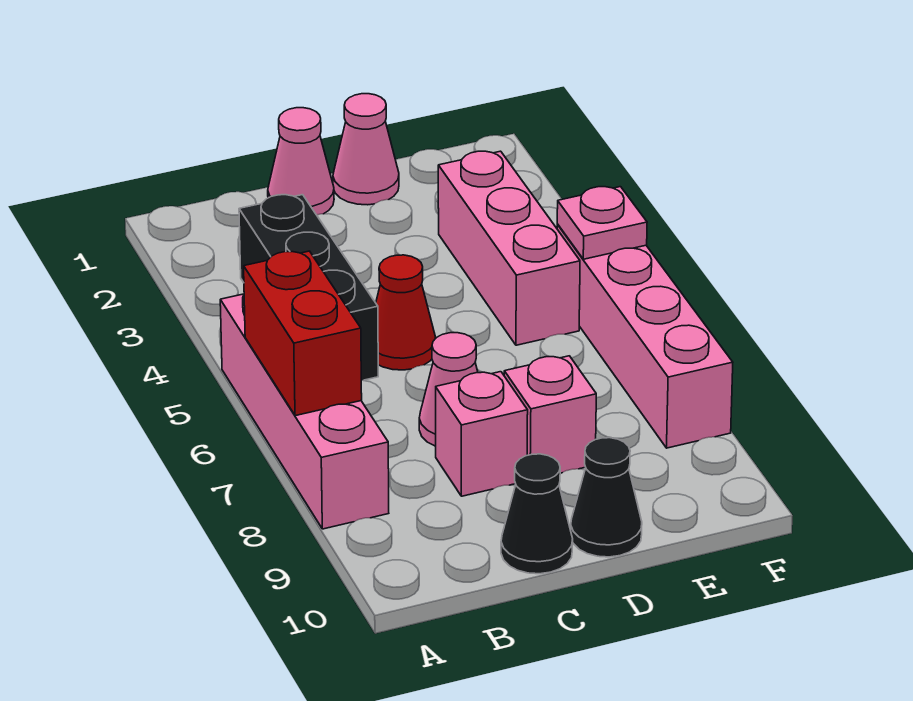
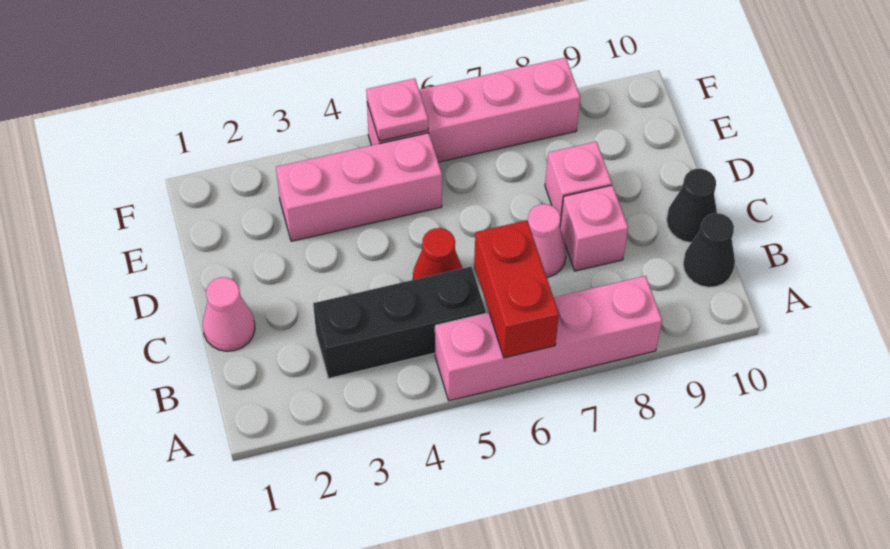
red 1x2 brick [244,251,362,416] -> red 1x2 brick turned to [474,220,559,358]
pink 1x1 cone [333,94,399,205] -> none
black 1x1 cone [571,438,642,557] -> black 1x1 cone moved to [683,213,735,287]

